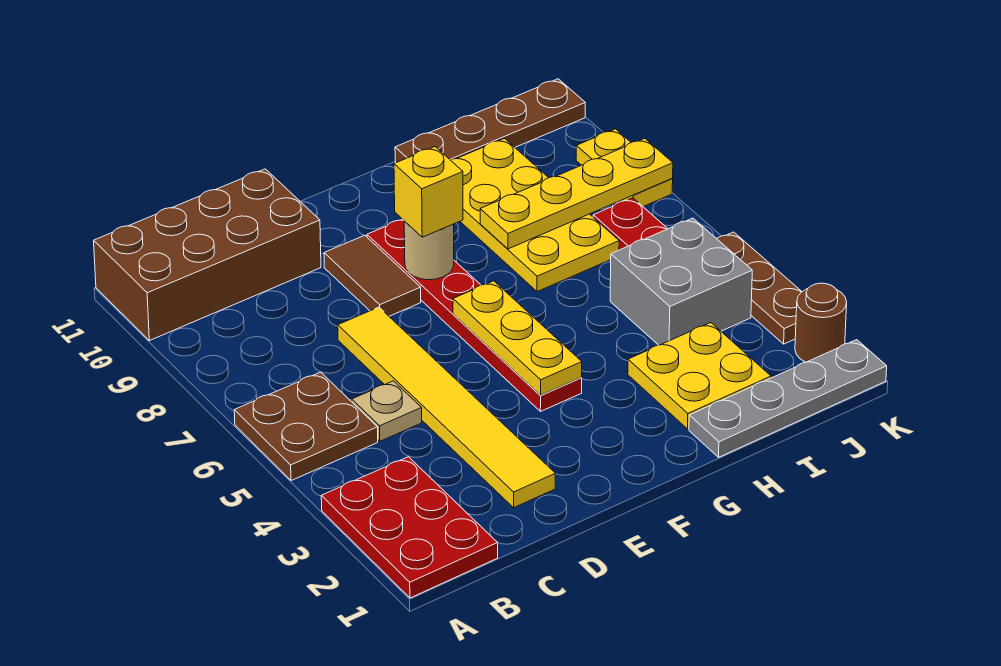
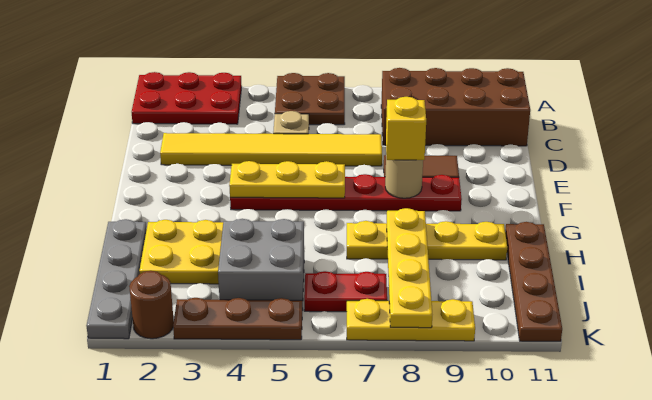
brown 2x4 brick [94,169,321,341] -> brown 2x4 brick turned to [381,68,530,146]
yellow 2x4 plate [450,138,619,292] -> yellow 1x4 plate [347,221,507,260]
yellow 1x2 plate [576,129,673,207] -> yellow 1x3 plate [347,299,475,341]

